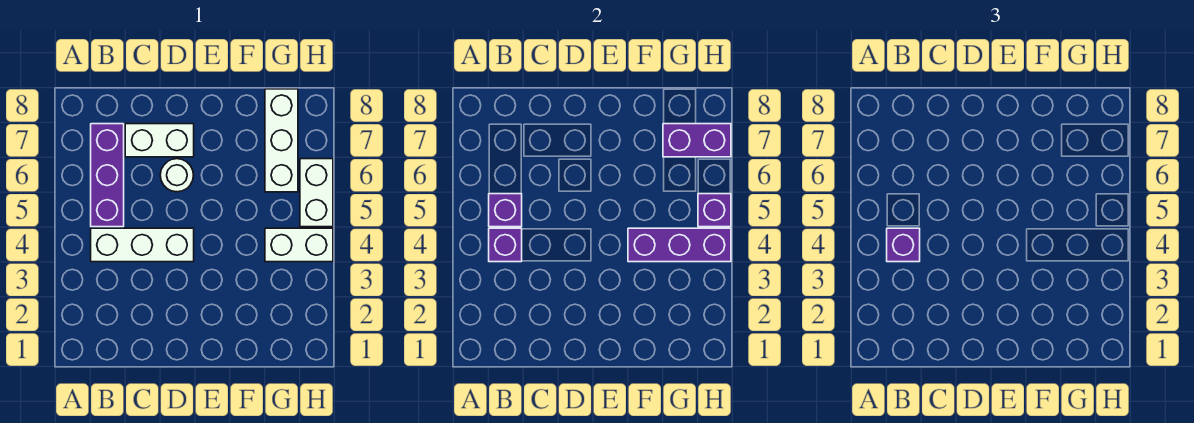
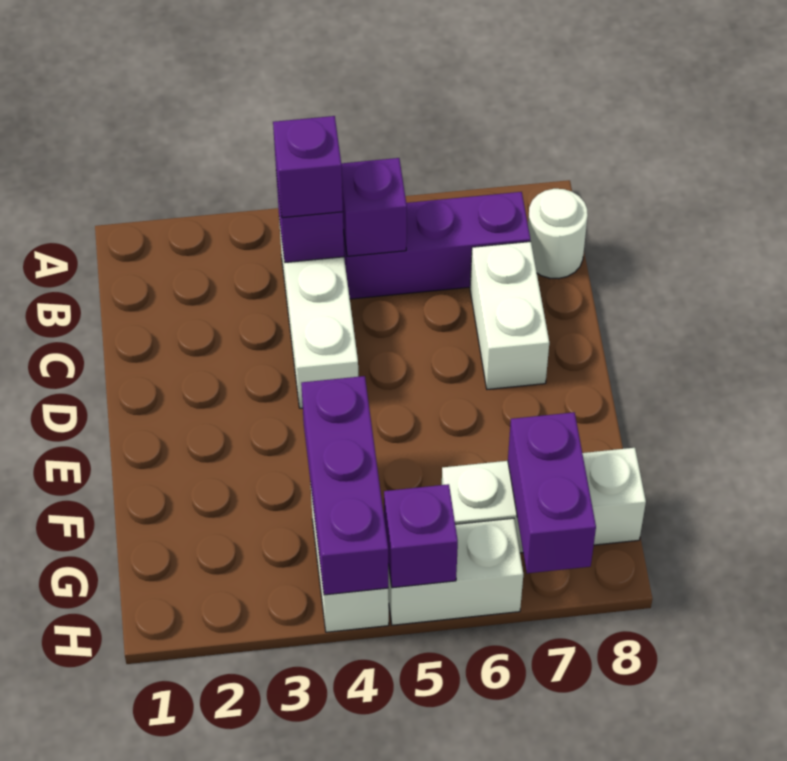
white 1x1 round brick [160,159,194,192] -> white 1x1 round brick moved to [528,189,588,279]

